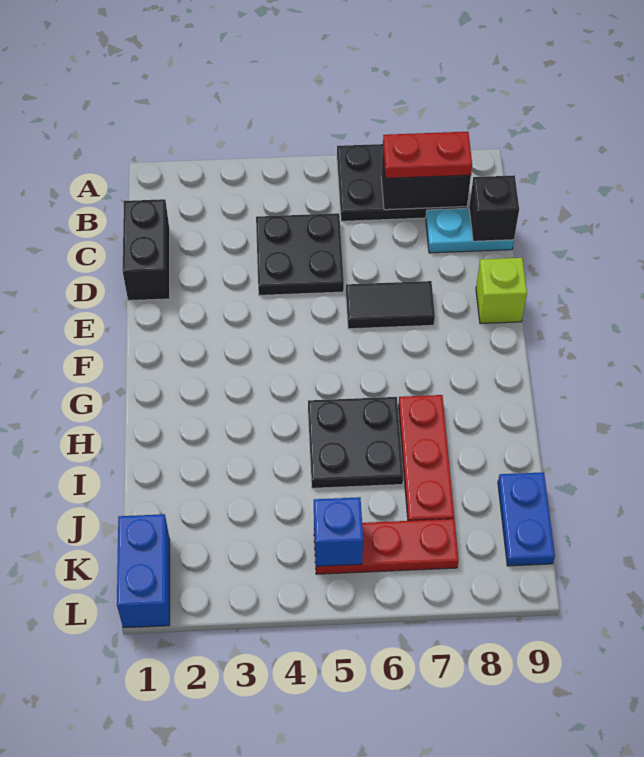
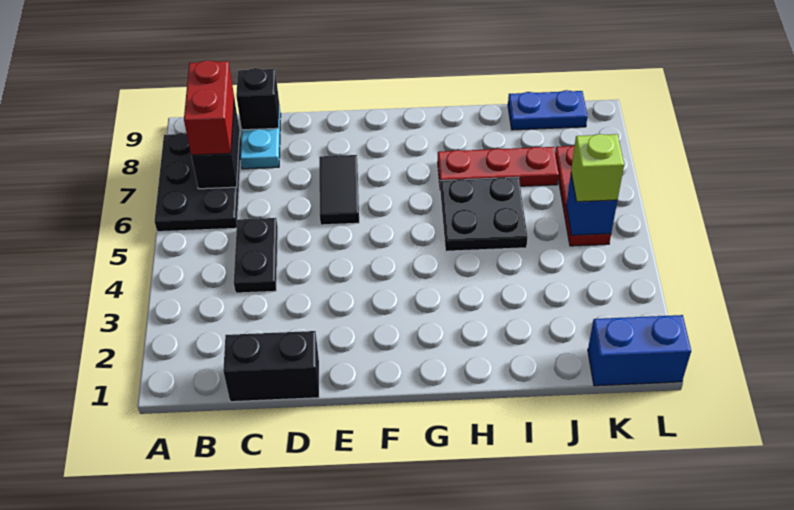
red 1x2 plate [383,132,472,178] -> red 1x2 brick [184,60,234,155]
black 2x2 plate [256,213,344,295] -> black 1x2 plate [234,218,278,293]
lime 1x1 brick [476,258,527,324] -> lime 1x1 brick moved to [571,134,624,202]

